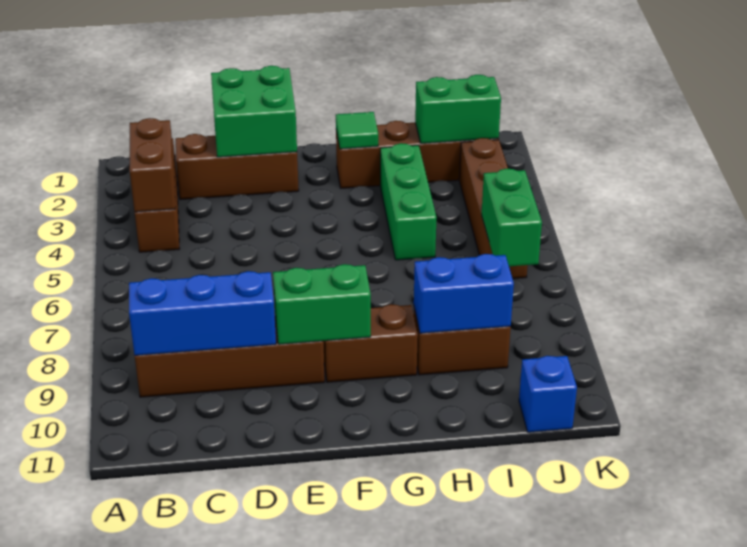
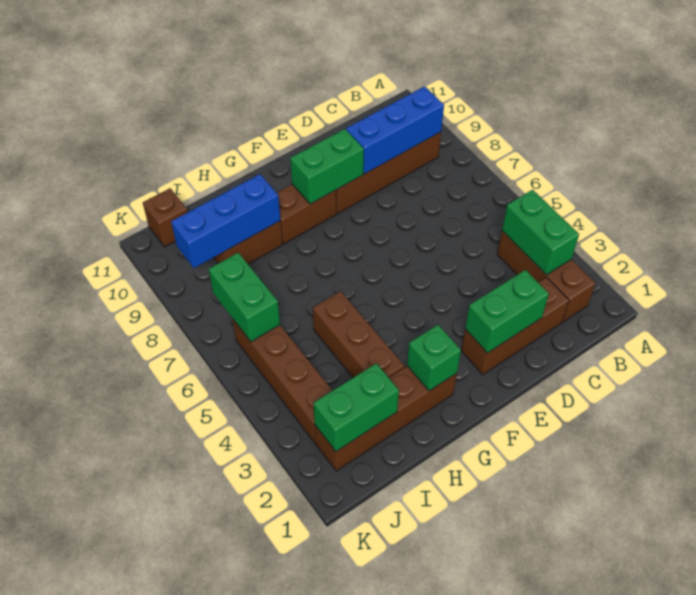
brown 1x2 brick [129,118,176,212] -> green 1x2 brick [502,190,579,275]
green 2x2 brick [211,66,297,157] -> green 1x2 brick [465,270,549,353]
green 1x1 tile [336,112,378,149] -> green 1x1 brick [407,325,461,391]
green 1x3 brick [380,143,437,260] -> brown 1x3 brick [313,291,404,378]
blue 1x2 brick [414,254,514,333] -> blue 1x3 brick [171,174,280,268]
blue 1x1 brick [519,356,577,432] -> brown 1x1 brick [143,188,187,247]

